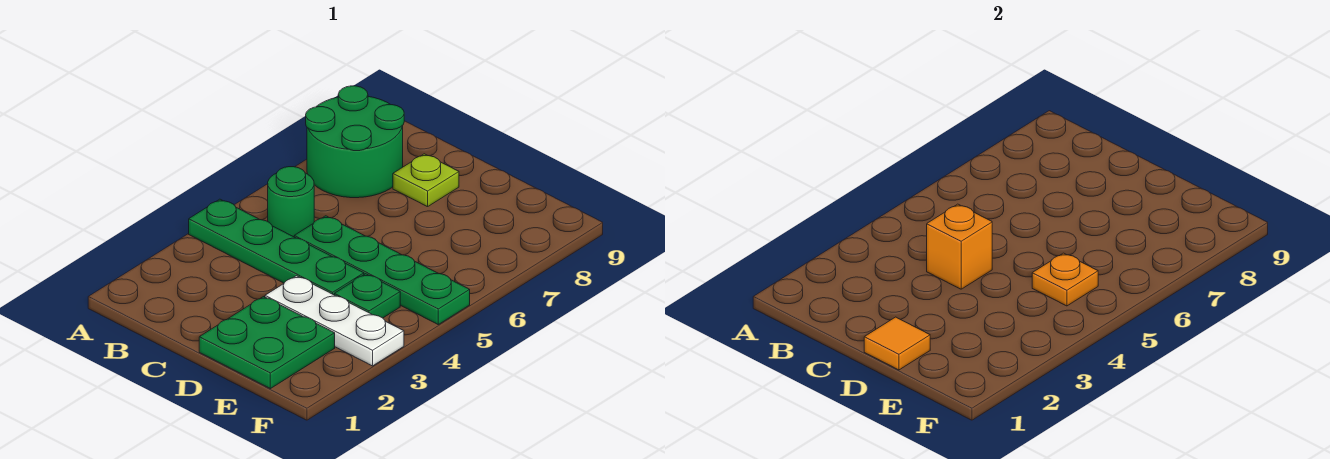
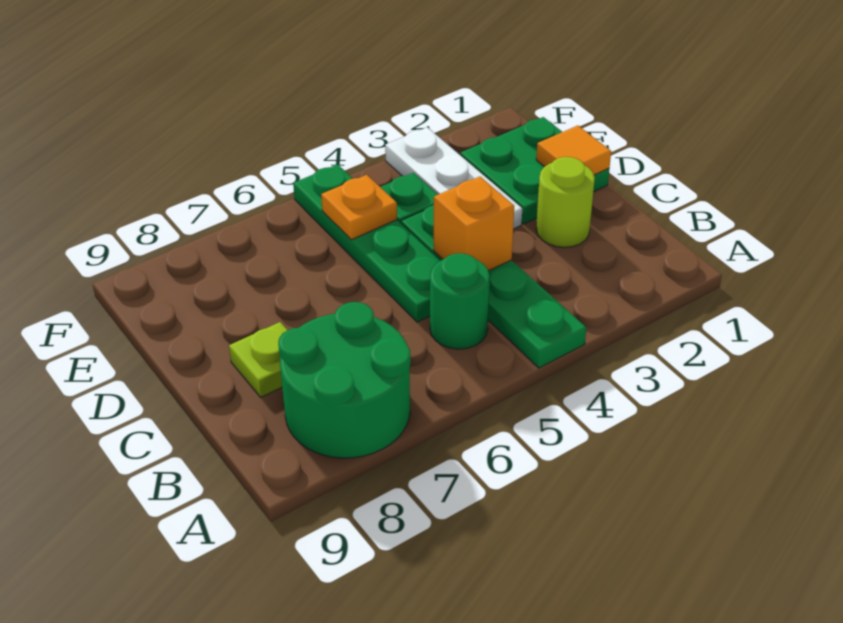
none -> lime 1x1 round brick [536,157,595,247]

